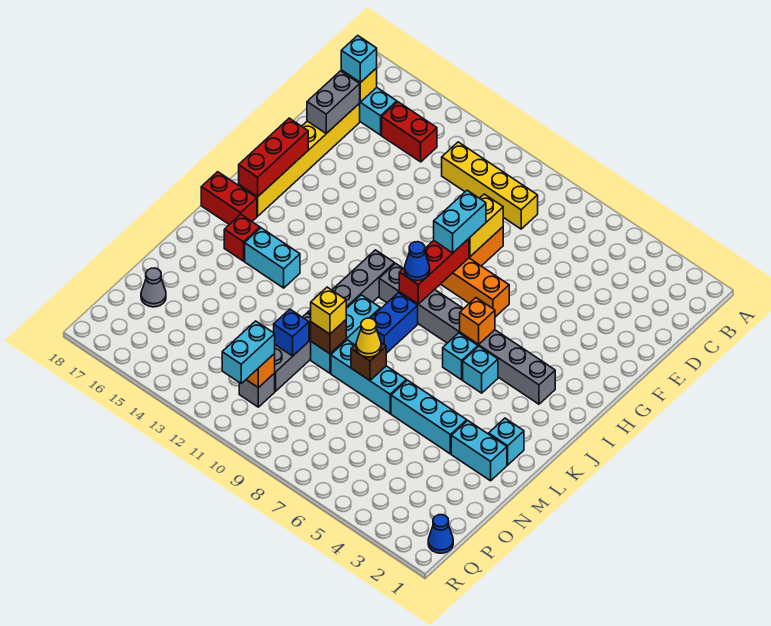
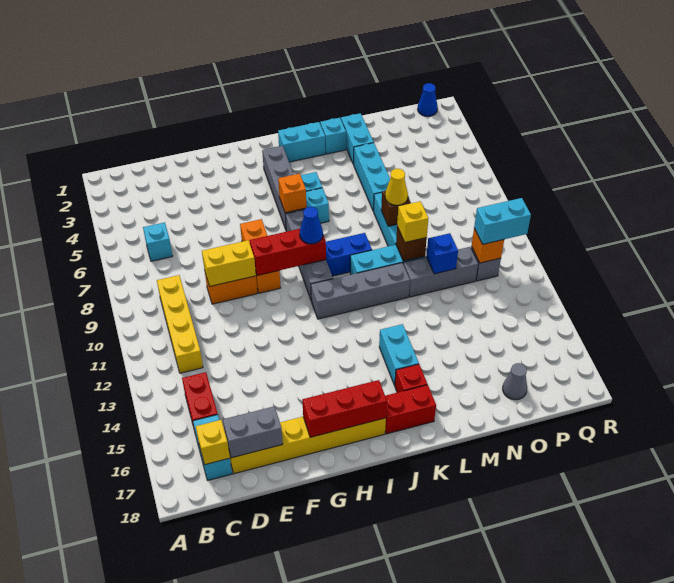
cyan 1x1 brick [341,36,377,83] -> cyan 1x1 brick moved to [143,222,172,261]
cyan 1x2 brick [434,190,486,253] -> cyan 1x2 brick moved to [278,122,325,162]
red 1x2 brick [201,172,257,225] -> red 1x2 brick turned to [385,385,436,434]

